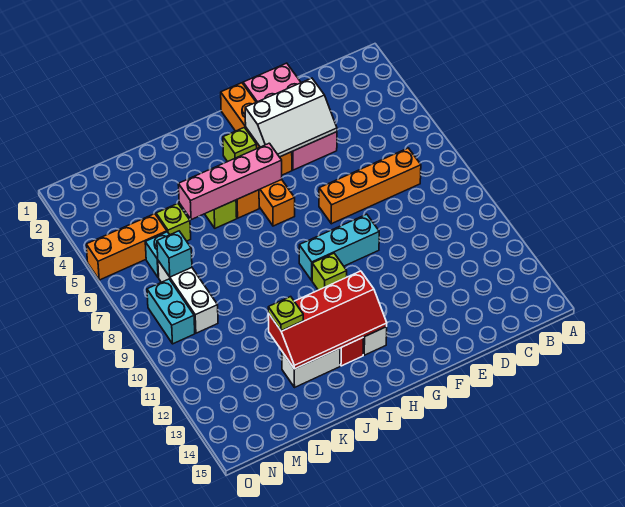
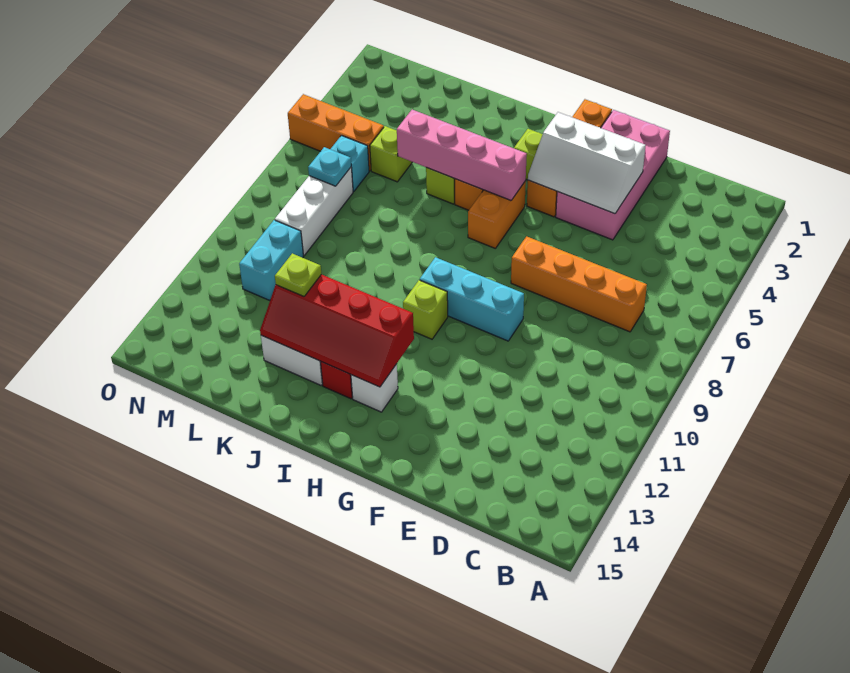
cyan 1x1 brick [157,231,192,277] -> cyan 1x1 plate [308,147,351,186]
cyan 1x2 brick [147,279,195,344] -> cyan 1x2 brick moved to [239,220,303,300]

